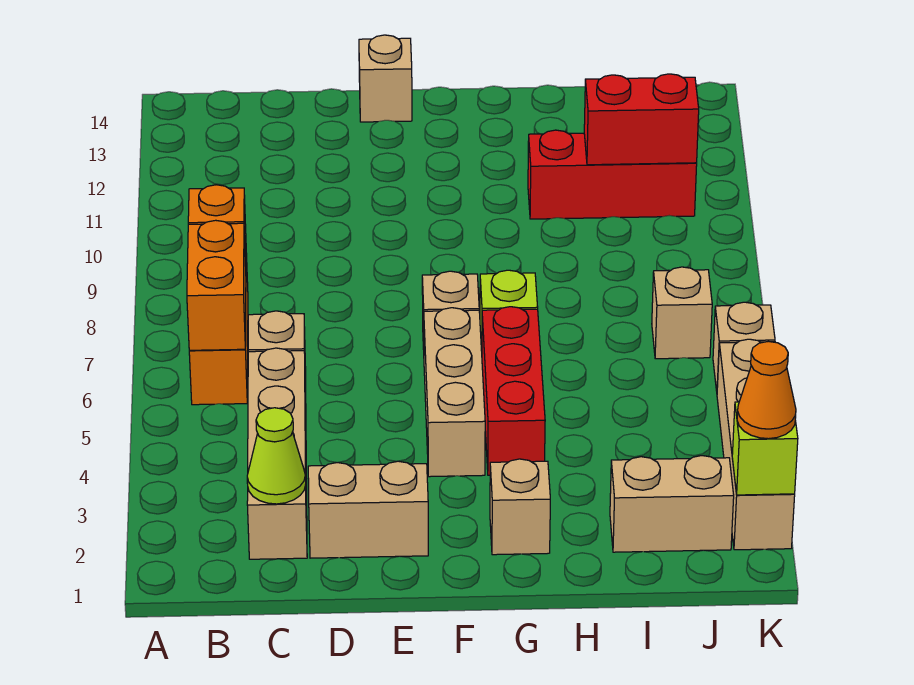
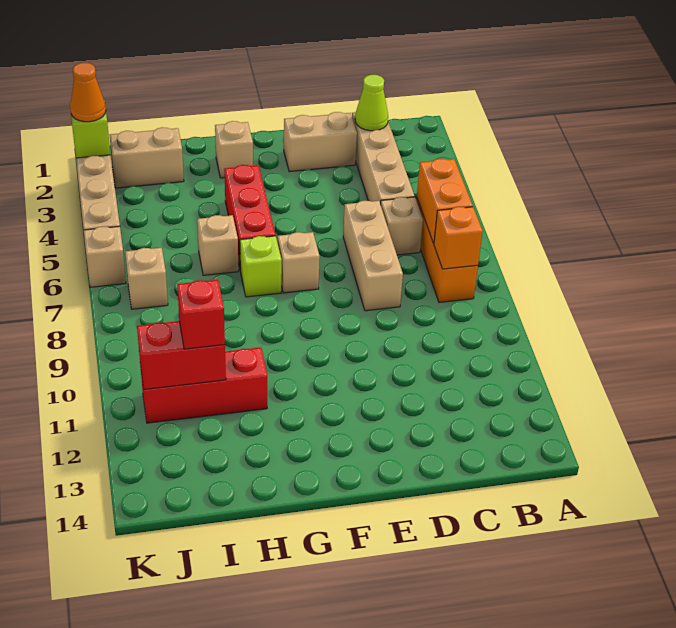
tan 1x1 brick [359,35,412,122] -> tan 1x1 brick moved to [197,215,238,275]
tan 1x3 brick [424,308,485,477] -> tan 1x3 brick moved to [343,201,403,311]
none -> red 1x1 brick [177,280,225,349]

